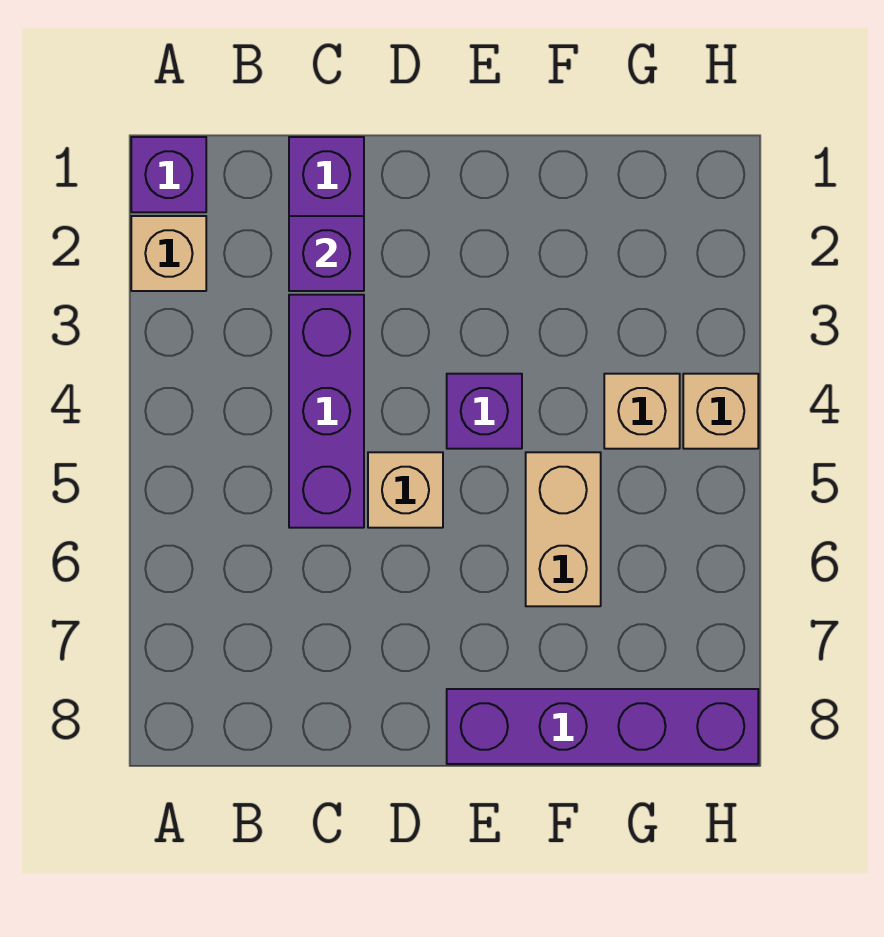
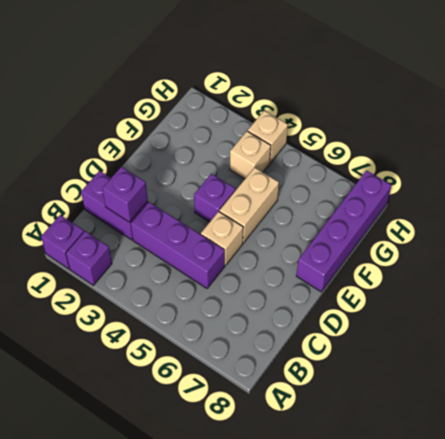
tan 1x1 brick [131,216,206,291] -> purple 1x1 brick [66,231,112,285]
tan 1x2 brick [526,452,601,606] -> tan 1x2 brick turned to [219,167,279,243]

